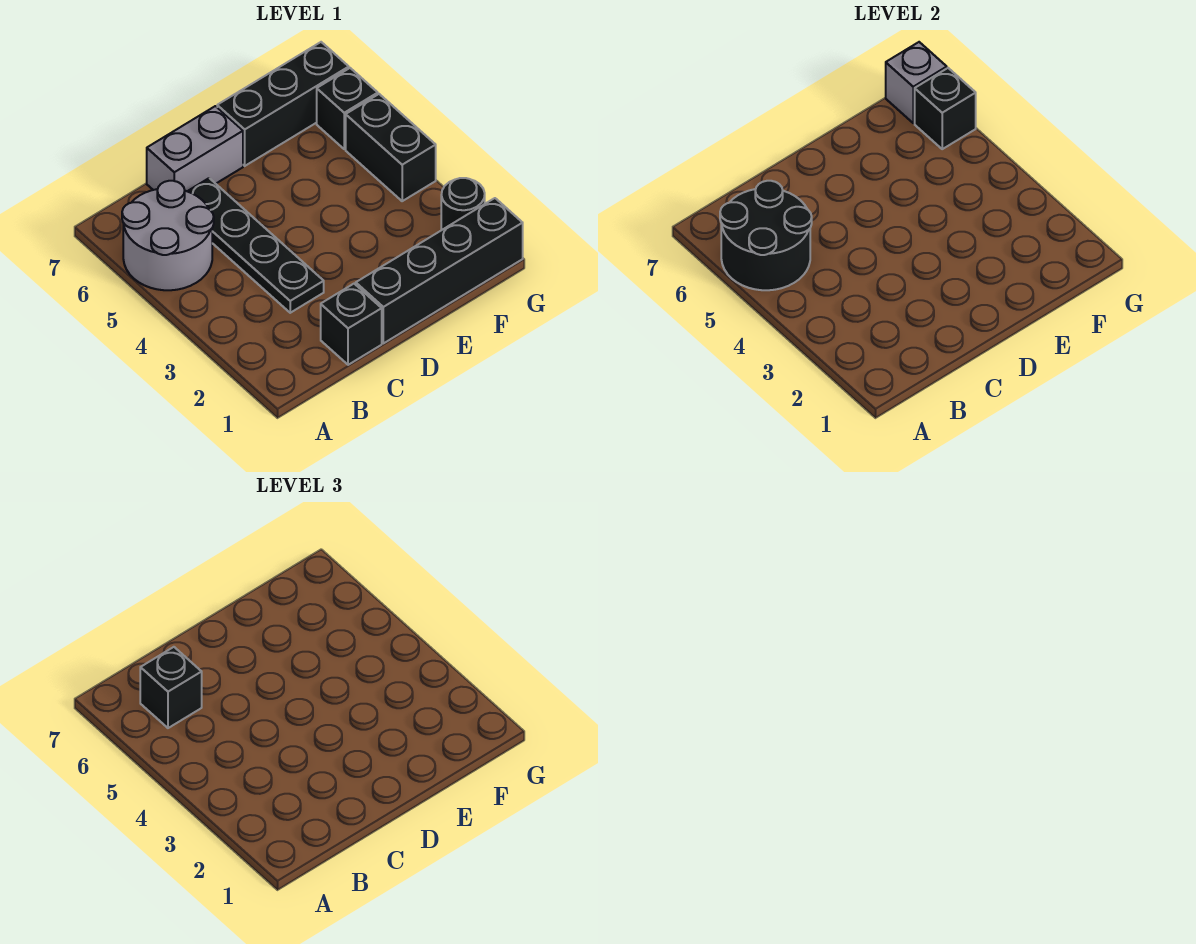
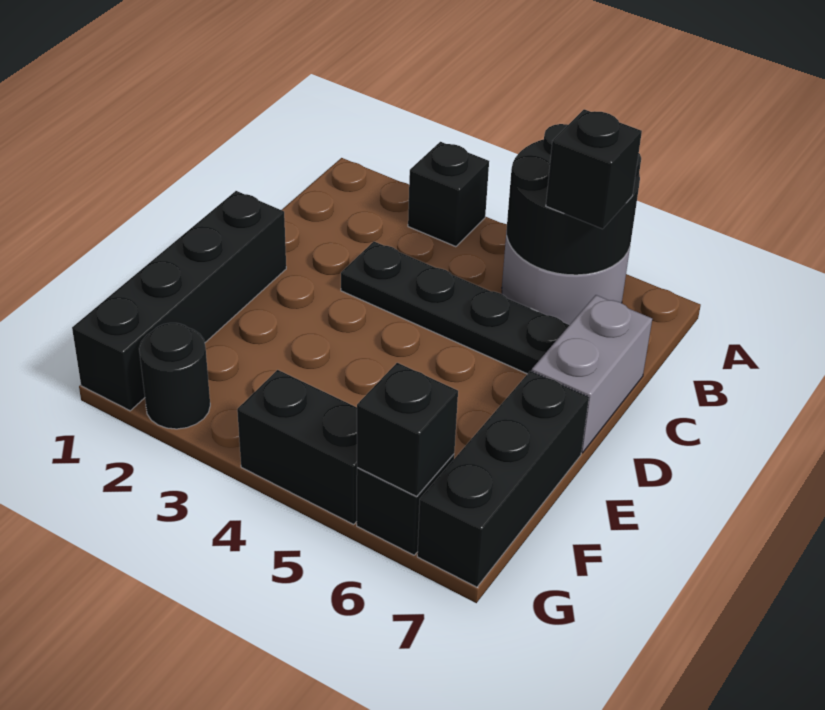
black 1x1 brick [321,284,382,365] -> black 1x1 brick moved to [408,142,489,247]
grey 1x1 brick [886,42,947,123] -> none

